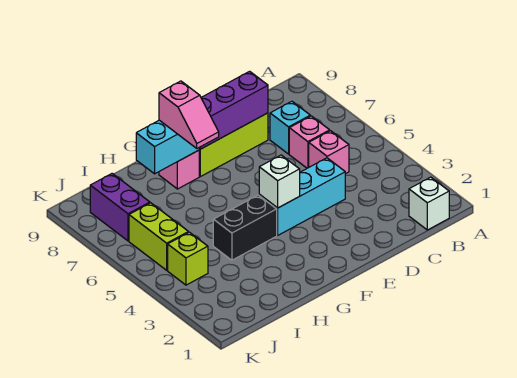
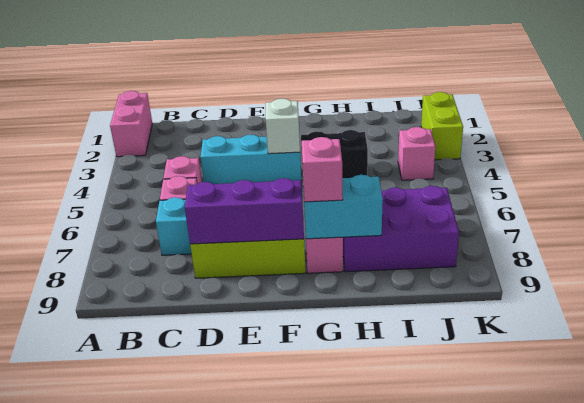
none -> pink 1x2 brick [110,91,152,157]
white 1x1 brick [409,177,449,230] -> none
lime 1x1 brick [168,232,208,285] -> pink 1x1 brick [398,127,435,180]
lime 1x2 brick [129,203,189,270] -> lime 1x2 brick moved to [421,92,463,160]
purple 1x2 brick [90,174,150,241] -> purple 2x3 brick [343,186,459,272]

